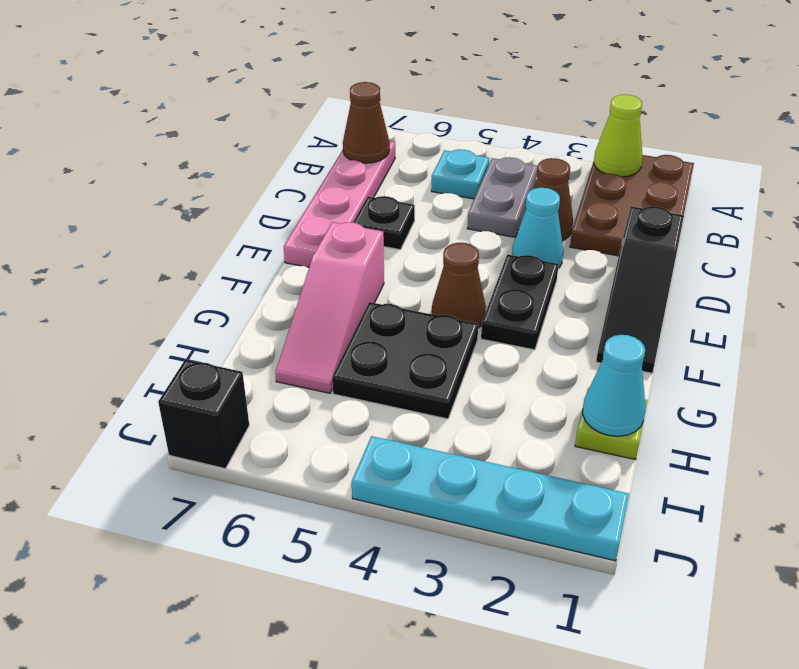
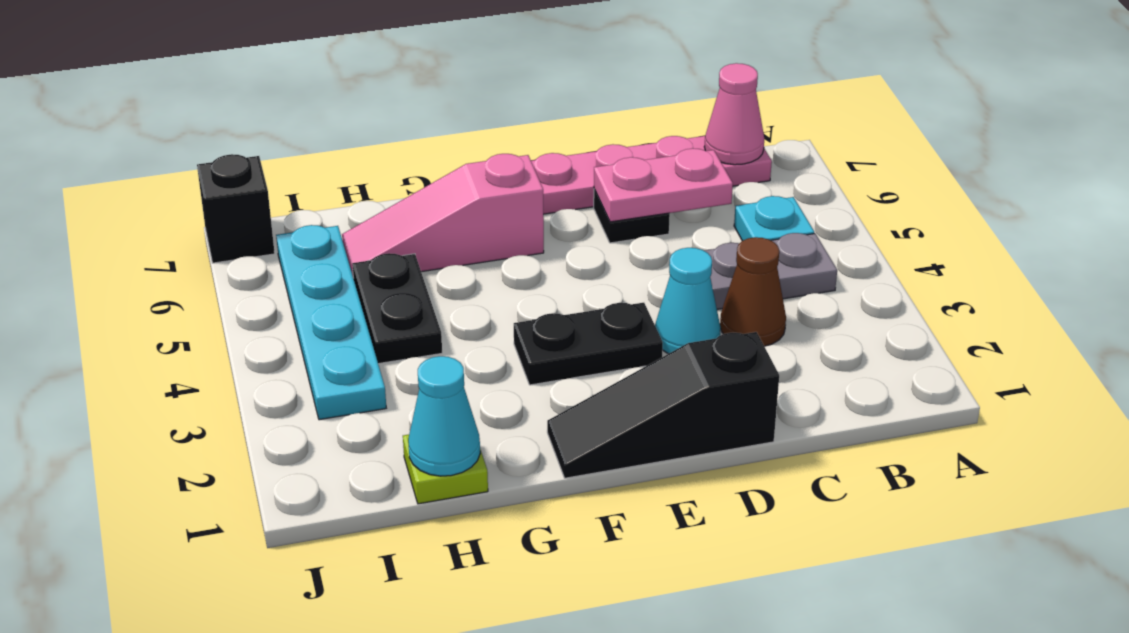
brown 2x3 plate [570,155,694,256] -> none
lime 1x1 cone [594,95,643,177] -> none
brown 1x1 cone [343,82,390,163] -> pink 1x1 cone [704,63,764,165]
none -> pink 1x2 plate [594,148,733,222]
brown 1x1 cone [432,243,486,328] -> none
black 2x2 plate [332,302,478,419] -> black 1x2 plate [352,253,442,364]
cyan 1x4 plate [352,436,629,561] -> cyan 1x4 plate moved to [276,225,386,420]

